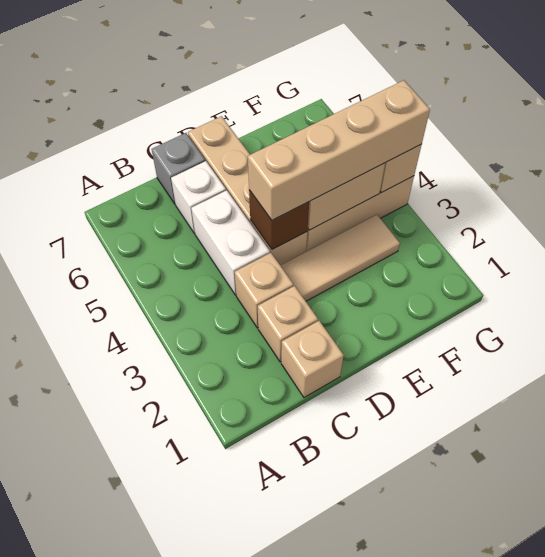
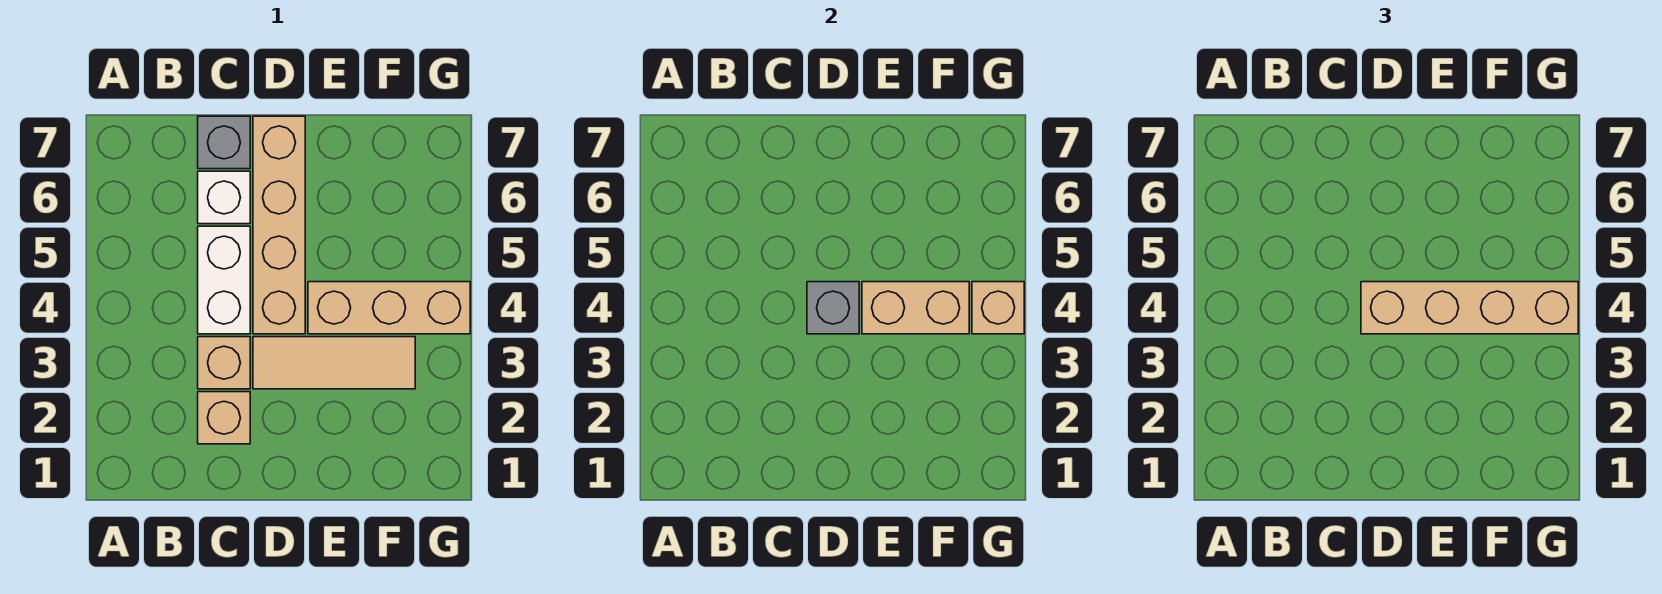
tan 1x1 brick [281,321,344,397] -> none
brown 1x1 brick [249,190,309,249] -> grey 1x1 brick [807,282,859,334]

